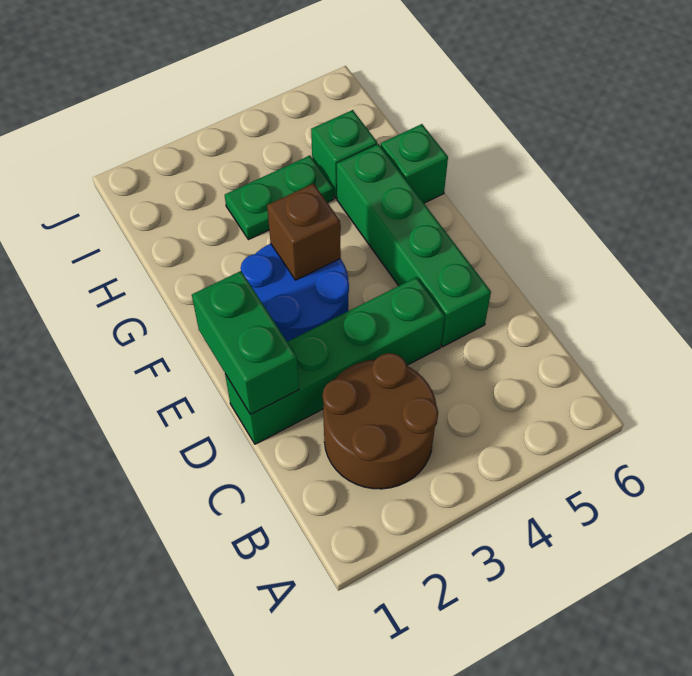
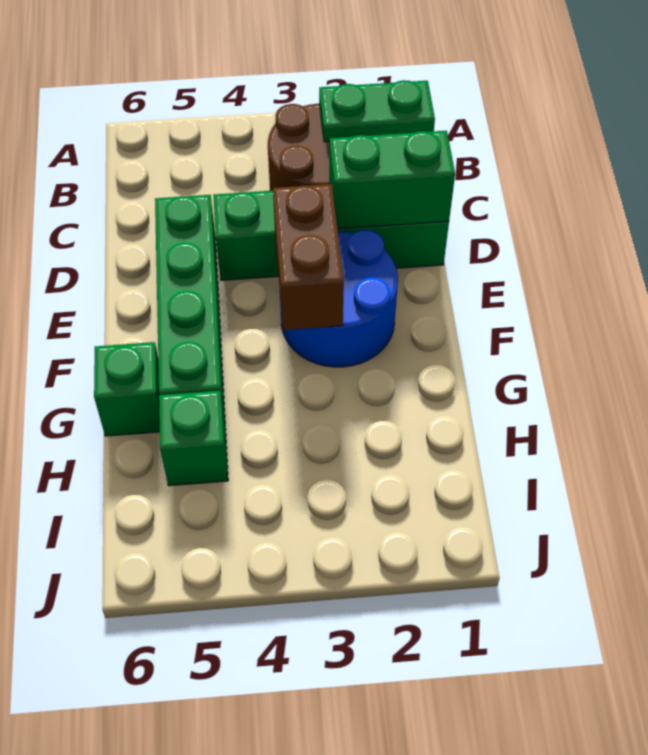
green 1x2 brick [192,271,299,415] -> green 1x2 brick turned to [329,131,455,229]
brown 1x1 brick [267,184,341,280] -> brown 1x2 brick [273,184,344,330]
green 1x2 plate [225,156,334,240] -> green 1x2 plate moved to [319,80,435,142]

